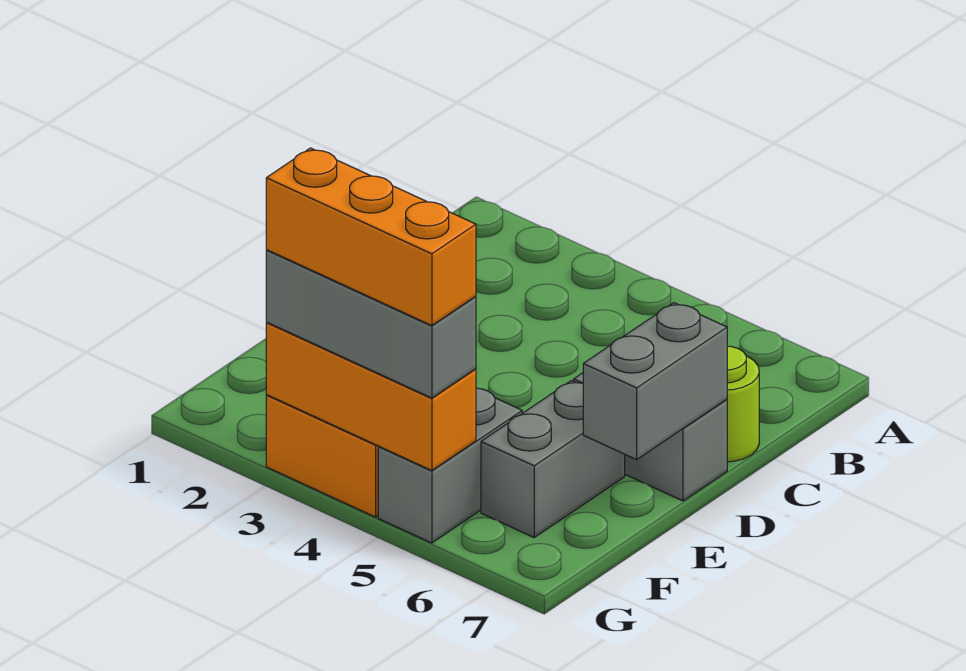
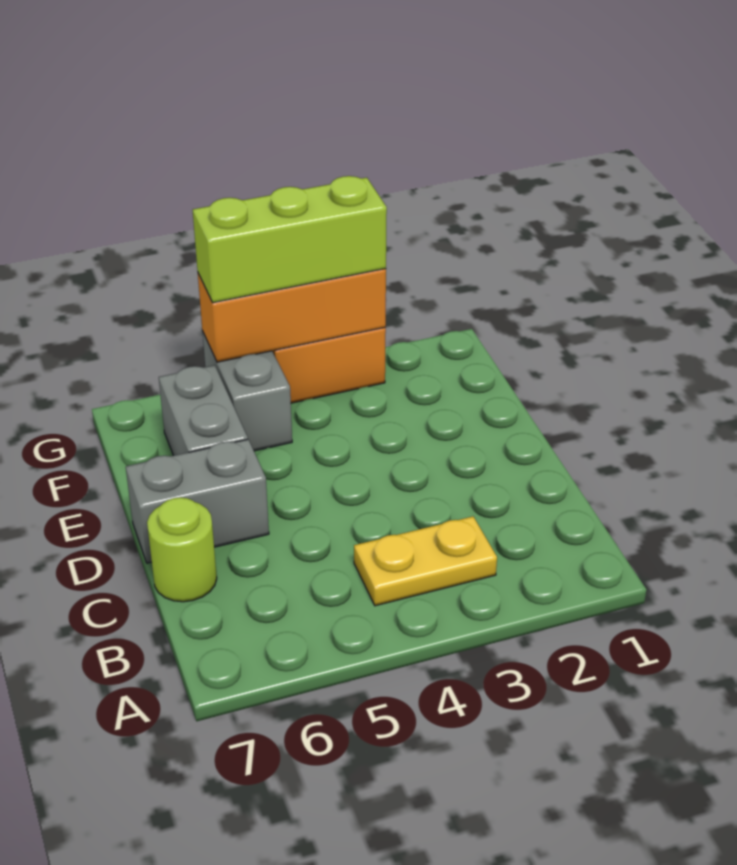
none -> yellow 1x2 plate [354,516,497,606]
grey 1x2 brick [583,303,727,460] -> none
grey 1x3 brick [266,250,476,398] -> lime 1x3 brick [193,176,387,303]
orange 1x3 brick [266,148,476,326] -> none

